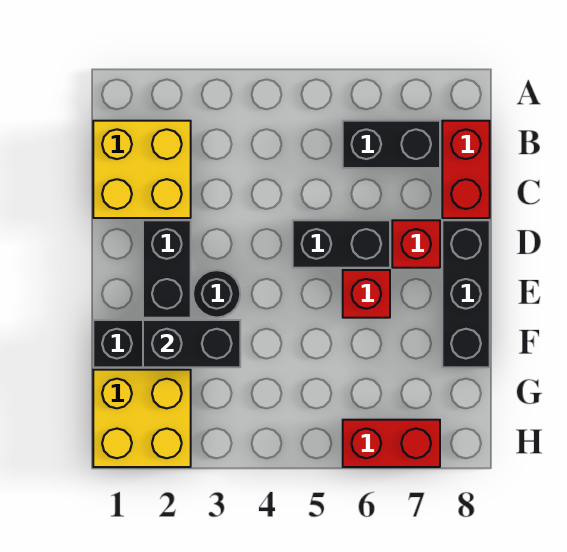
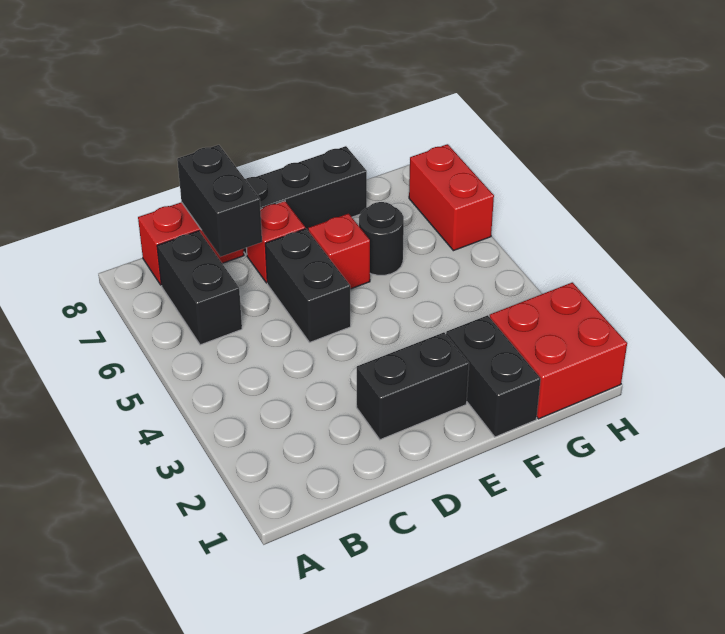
yellow 2x2 brick [93,121,191,218] -> none
black 1x1 round brick [193,270,240,318] -> black 1x1 round brick moved to [359,202,404,275]
black 1x2 brick [143,320,240,367] -> black 1x2 brick moved to [177,145,262,257]
yellow 2x2 brick [93,370,191,467] -> red 2x2 brick [490,282,627,419]

